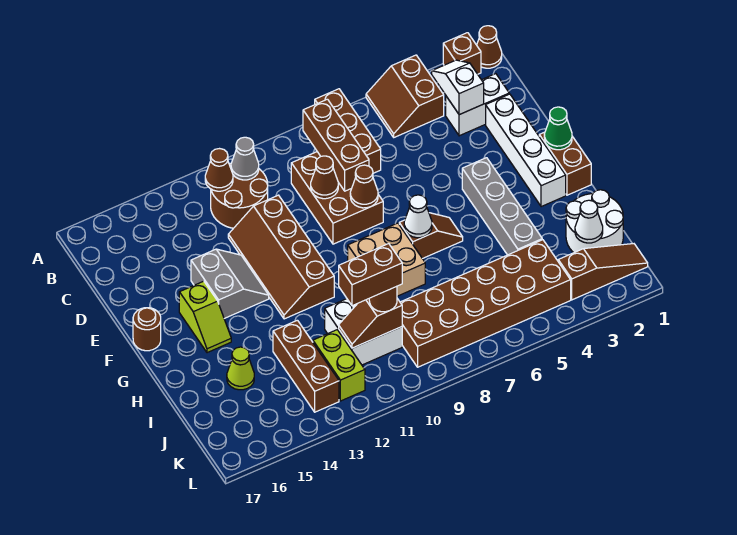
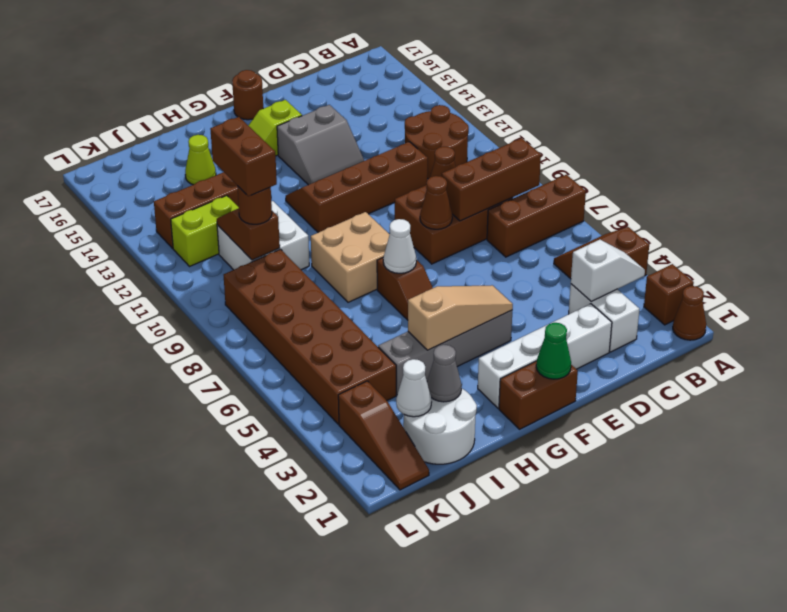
grey 1x1 cone [231,137,259,180] -> grey 1x1 cone moved to [427,345,462,402]
brown 1x1 cone [205,149,233,191] -> none
none -> tan 1x3 slope [408,285,513,350]

